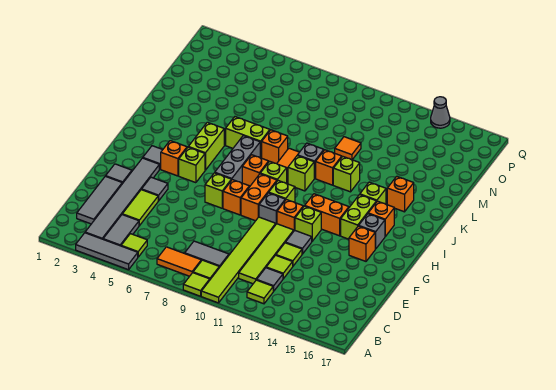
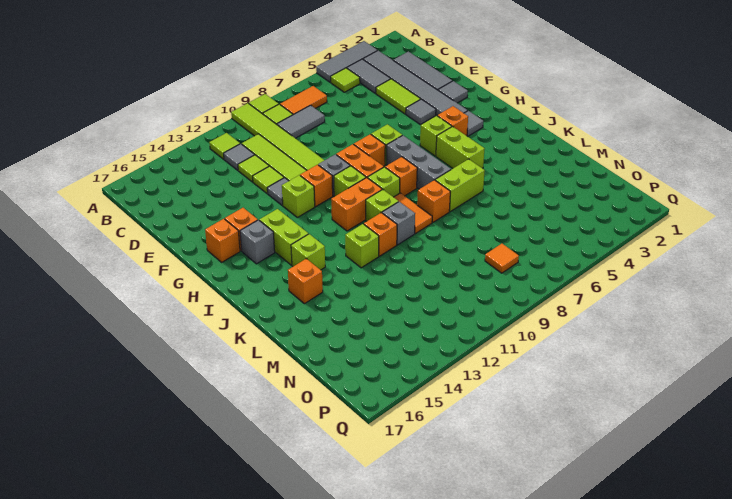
orange 1x2 brick [305,194,349,236] -> orange 1x2 brick moved to [331,178,382,231]
orange 1x1 brick [368,201,394,236] -> orange 1x1 brick moved to [205,219,240,262]
orange 1x1 tile [335,137,361,160] -> orange 1x1 tile moved to [485,244,519,273]
grey 1x1 cone [431,97,450,128] -> none

